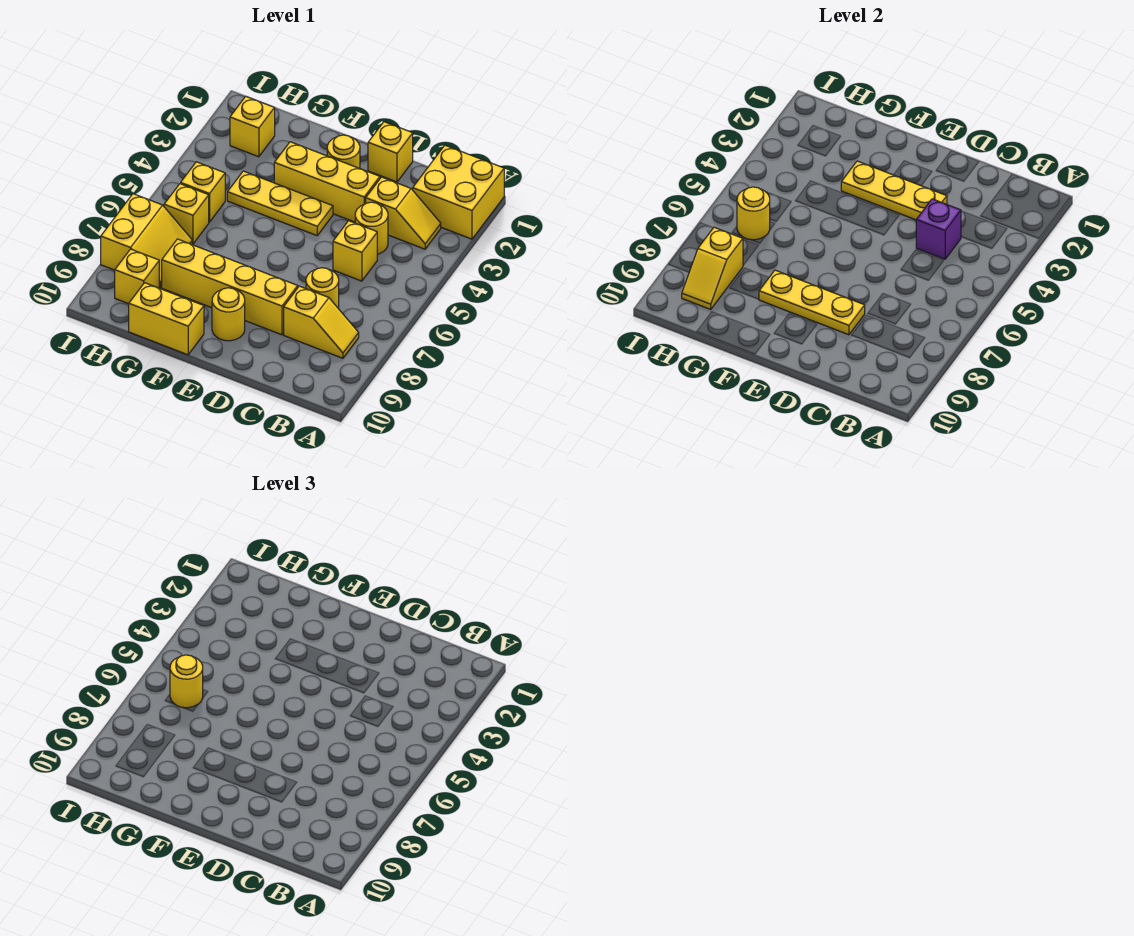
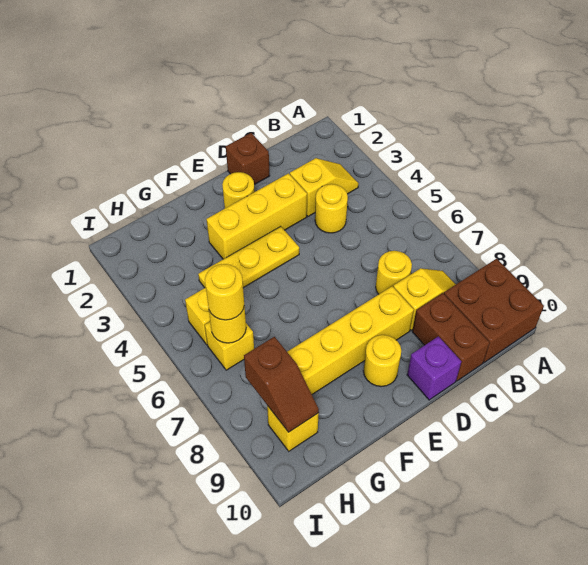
yellow 2x2 brick [413,145,504,239] -> none
none -> brown 2x2 brick [444,259,544,362]
purple 1x1 brick [916,199,961,259] -> purple 1x1 brick moved to [407,337,461,400]
yellow 1x1 brick [333,221,377,281] -> none
none -> brown 1x2 brick [412,293,489,381]
yellow 1x1 brick [368,122,413,182] -> brown 1x1 brick [226,133,270,185]
yellow 1x3 plate [841,161,947,220] -> none
yellow 1x3 plate [759,270,865,335] -> none
yellow 1x2 brick [129,283,204,355] -> none
yellow 1x1 brick [230,96,275,157] -> none
yellow 2x2 slope [101,194,192,288] -> none
yellow 1x2 slope [682,227,743,309] -> brown 1x2 slope [244,337,319,432]

